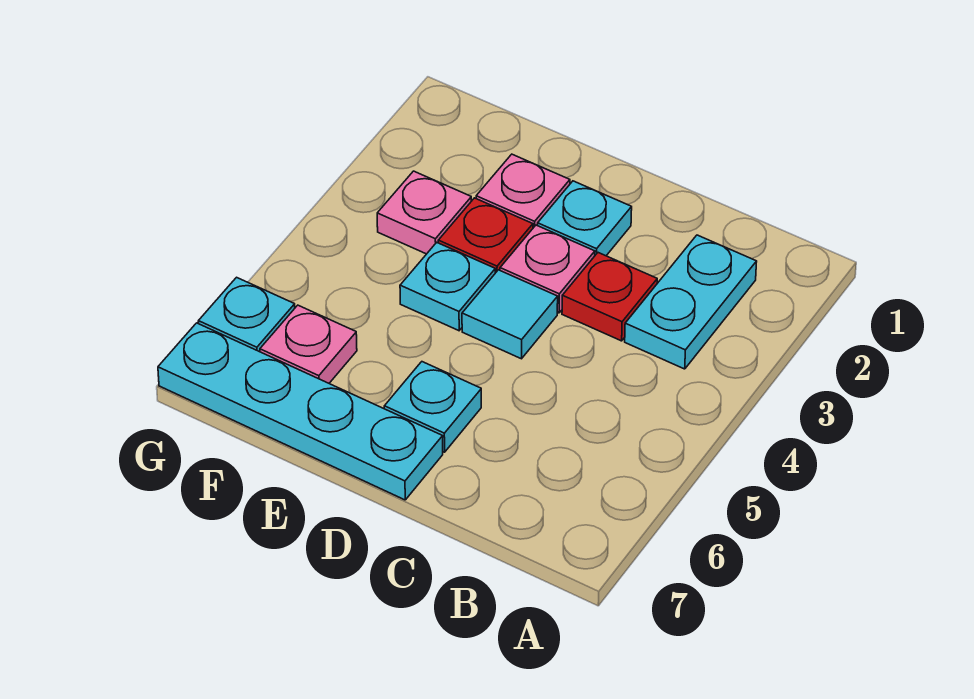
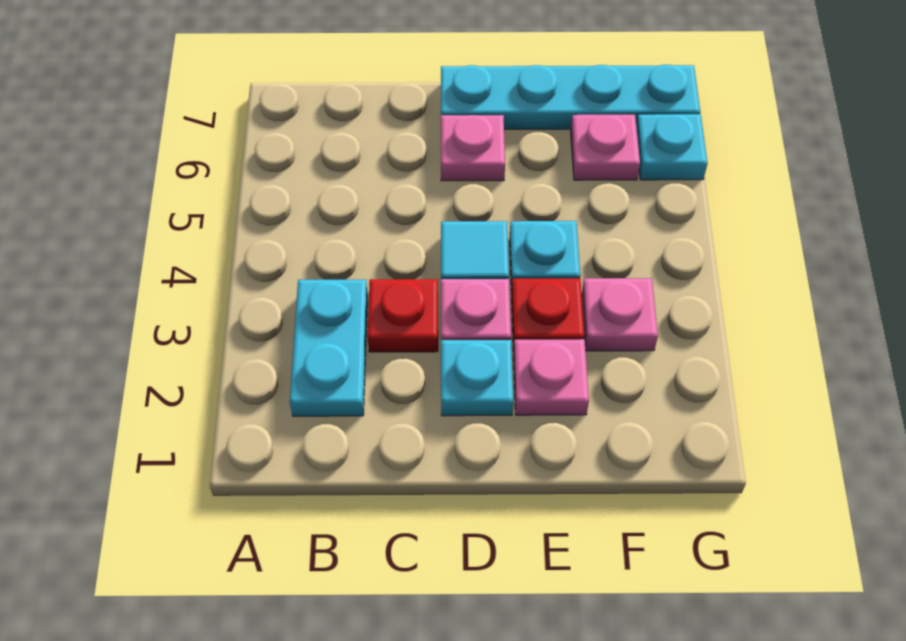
cyan 1x1 plate [384,362,481,452] -> pink 1x1 plate [441,115,505,181]

